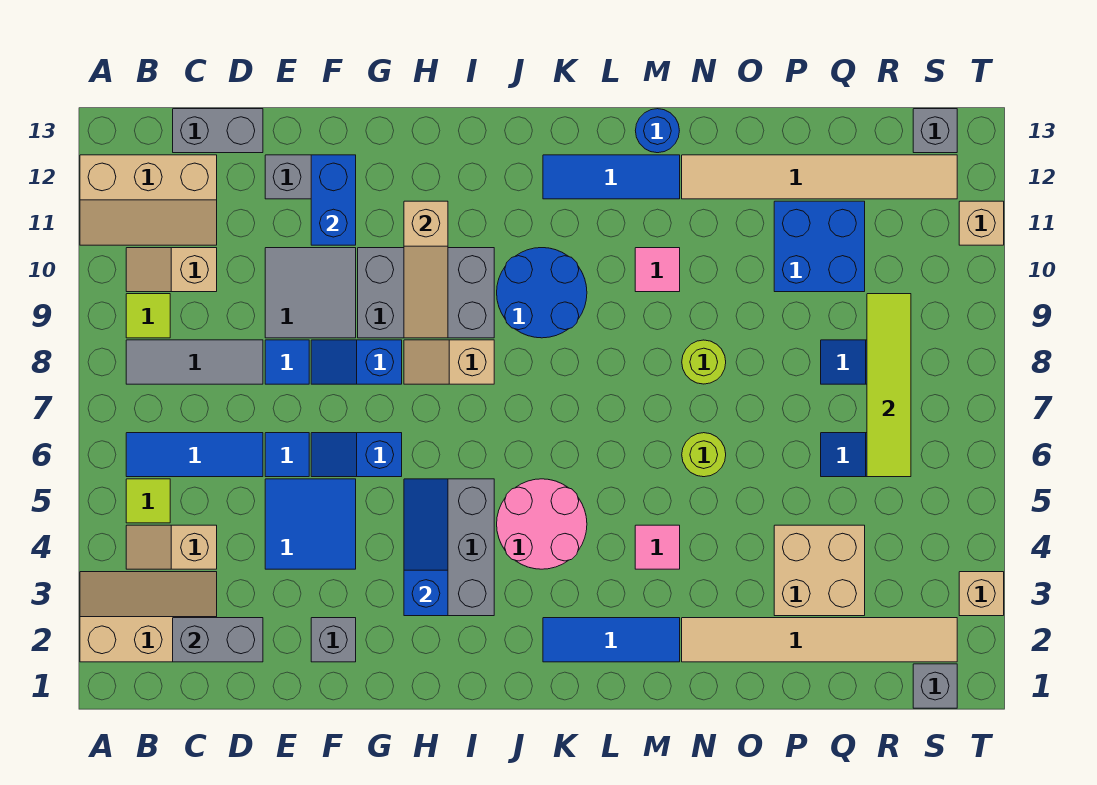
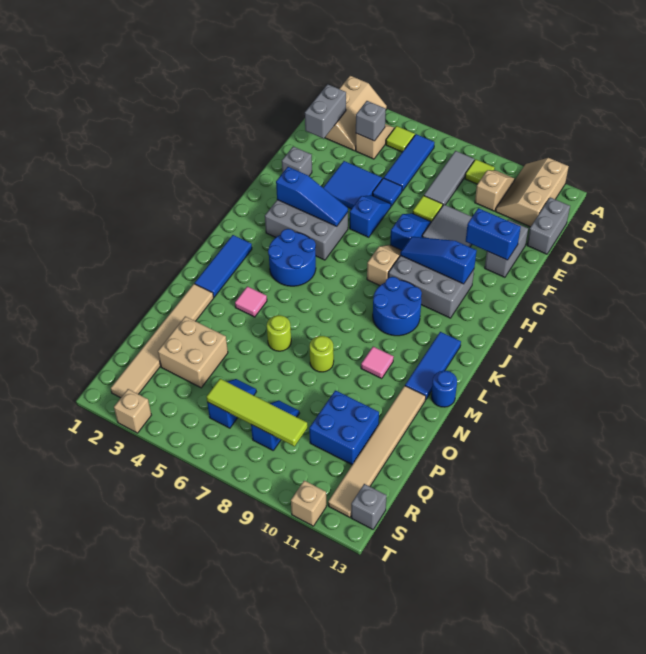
blue 1x1 tile [265,340,309,384] -> lime 1x1 tile [413,196,443,222]
grey 2x3 brick [358,248,494,338] -> grey 2x3 brick turned to [388,255,474,318]
tan 1x3 slope [404,201,448,338] -> blue 1x3 slope [400,237,477,284]
pink 2x2 round brick [497,479,587,569] -> blue 2x2 round brick [268,229,316,286]
grey 1x1 brick [913,664,957,708] -> grey 1x1 brick moved to [356,101,386,141]

